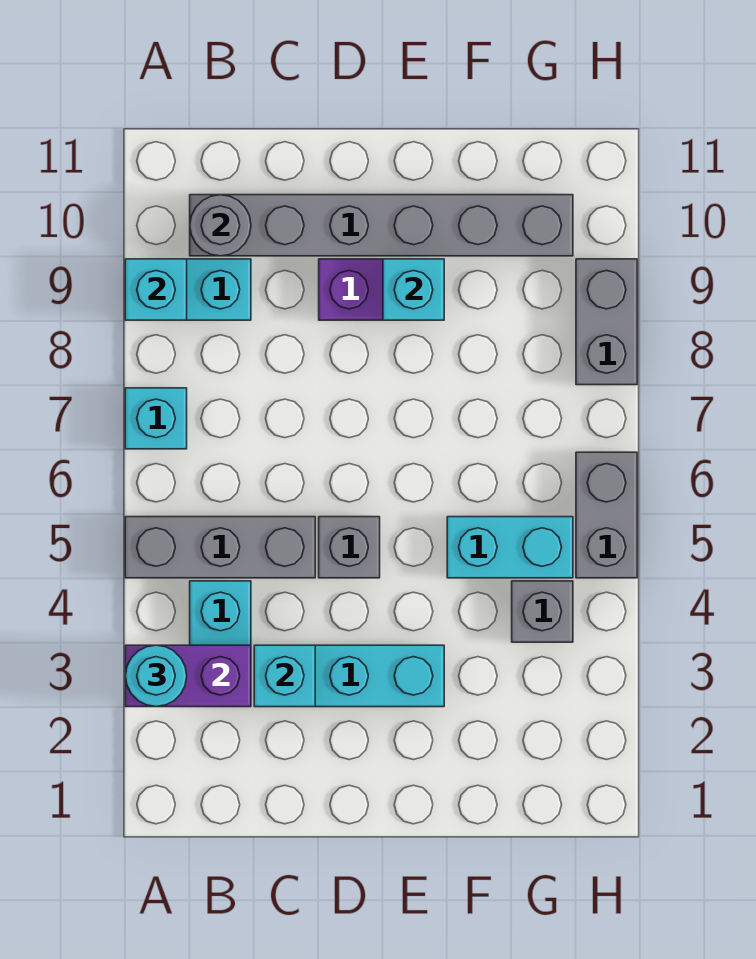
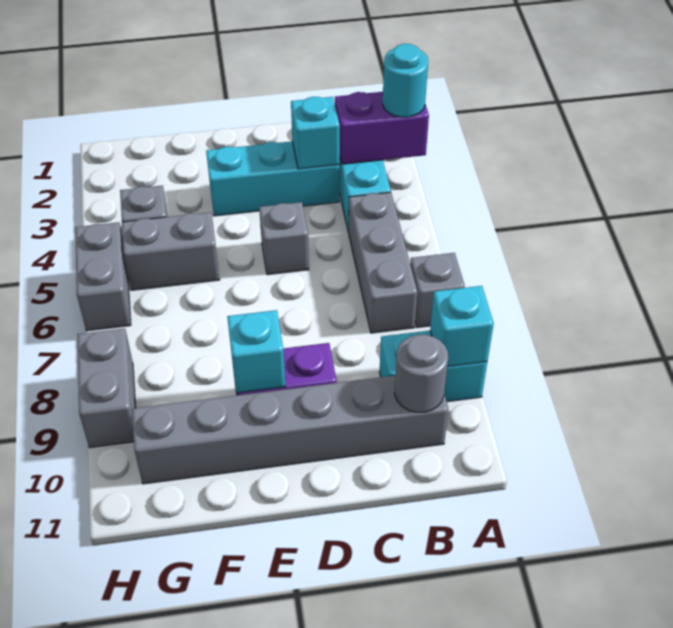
grey 1x3 brick [125,517,315,578] -> grey 1x3 brick turned to [349,192,417,333]
cyan 1x1 brick [125,388,187,449] -> grey 1x1 brick [410,253,465,328]
cyan 1x2 brick [447,517,573,578] -> grey 1x2 brick [122,212,220,290]

